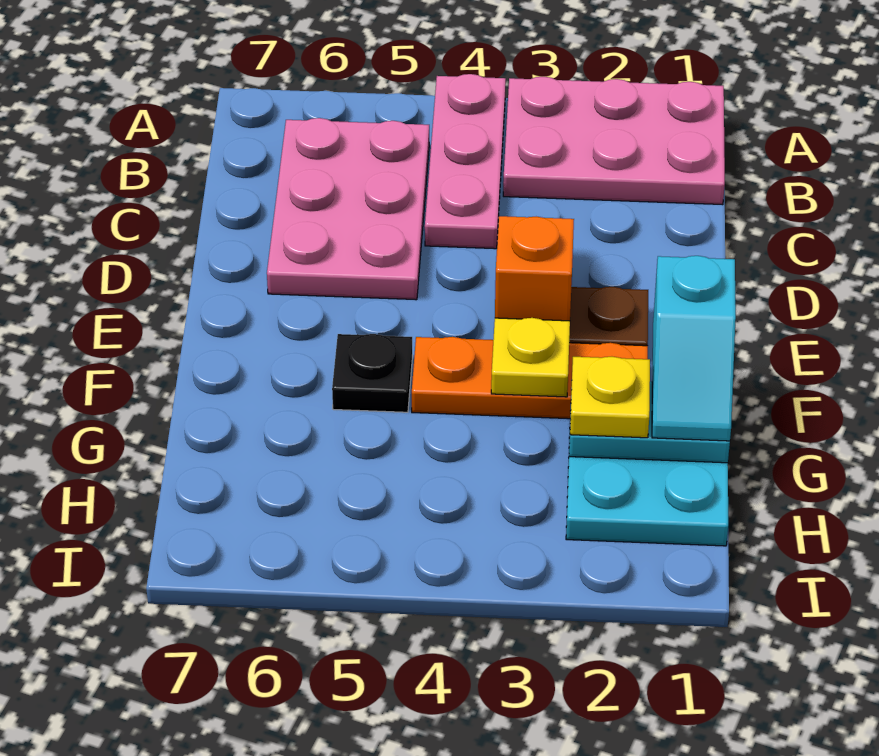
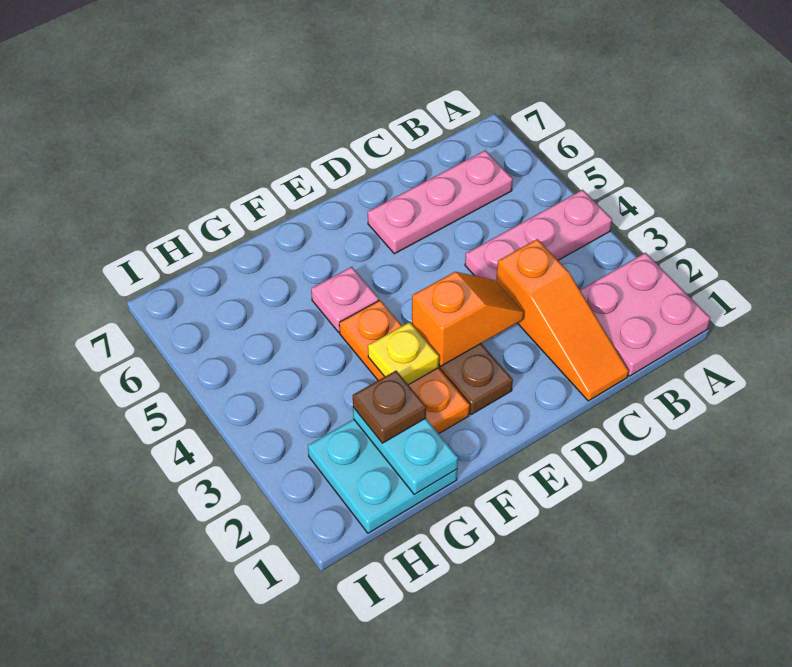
pink 2x3 plate [503,77,725,205] -> pink 2x2 plate [580,253,710,376]
pink 2x3 plate [267,118,429,300] -> pink 1x3 plate [368,150,513,254]
none -> orange 1x3 slope [496,239,629,401]
cyan 1x2 slope [652,256,736,441] -> none
black 1x1 plate [332,334,412,412] -> pink 1x1 plate [311,267,379,332]
yellow 1x1 plate [570,357,650,438] -> brown 1x1 plate [353,371,426,443]

